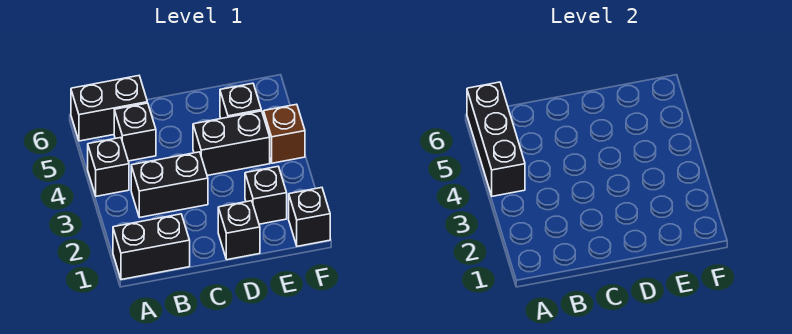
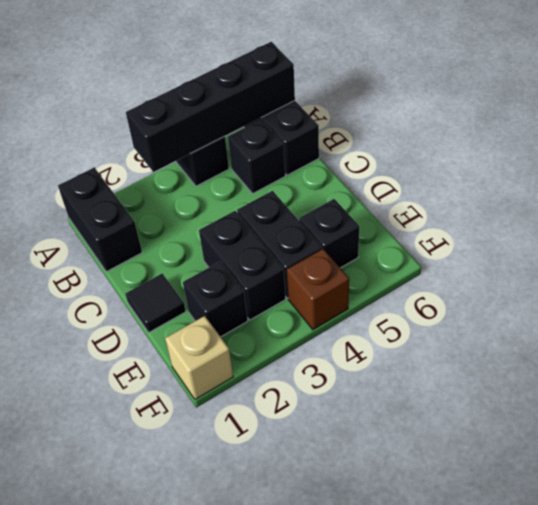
black 1x3 brick [467,82,525,196] -> black 1x4 brick [126,42,295,172]
black 1x2 brick [131,152,208,218] -> black 1x2 brick moved to [199,211,286,320]
black 1x1 brick [218,201,260,260] -> black 1x1 tile [125,273,186,333]
black 1x1 brick [289,188,330,246] -> tan 1x1 brick [165,316,233,399]

